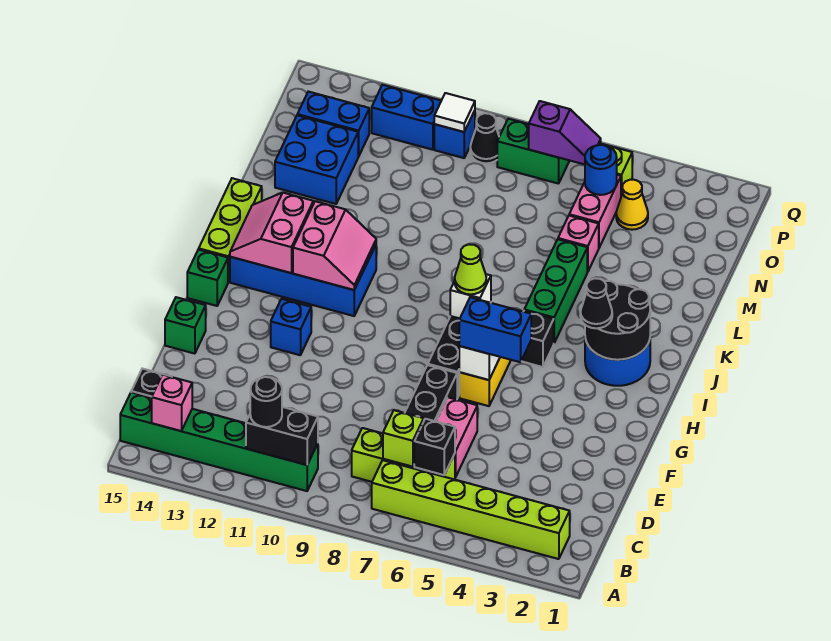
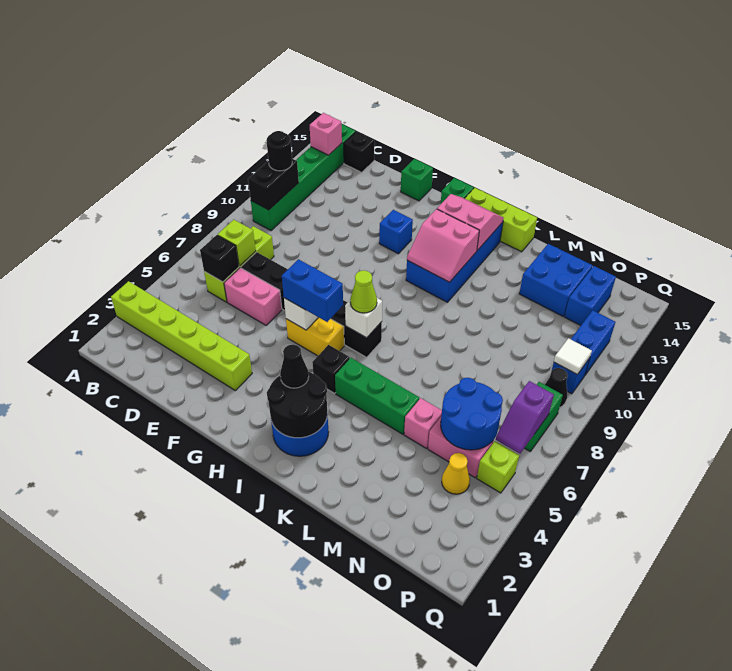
lime 1x6 brick [372,460,570,559] -> lime 1x6 brick turned to [111,281,252,391]
blue 1x2 brick [459,297,531,362] -> blue 1x2 brick turned to [282,259,343,322]
blue 1x1 round brick [585,145,617,195] -> blue 2x2 round brick [441,378,503,450]

